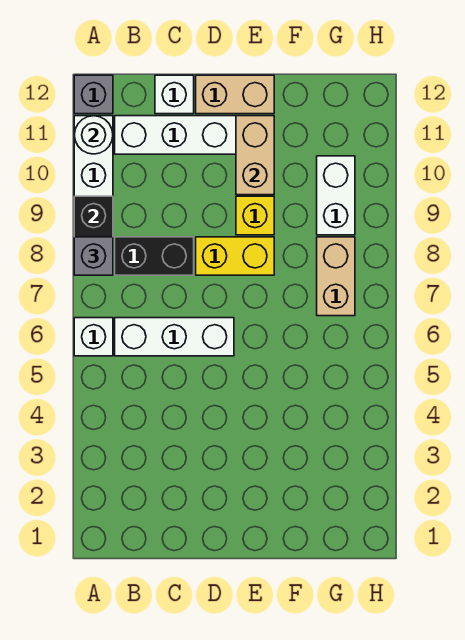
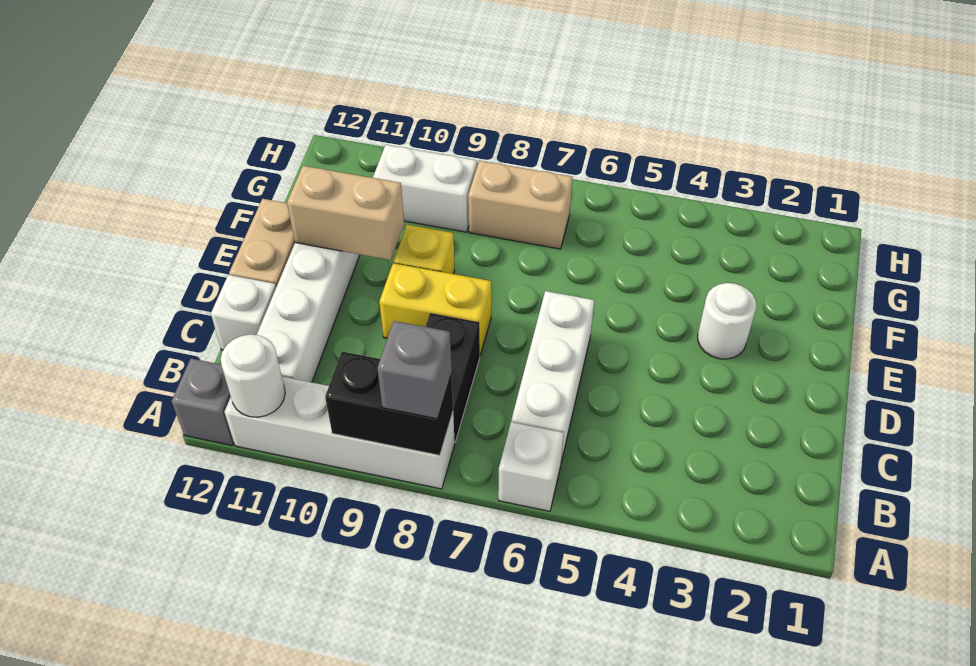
yellow 1x2 brick [196,237,274,275] -> yellow 1x2 brick turned to [379,263,491,355]
none -> white 1x1 round brick [698,283,756,359]

